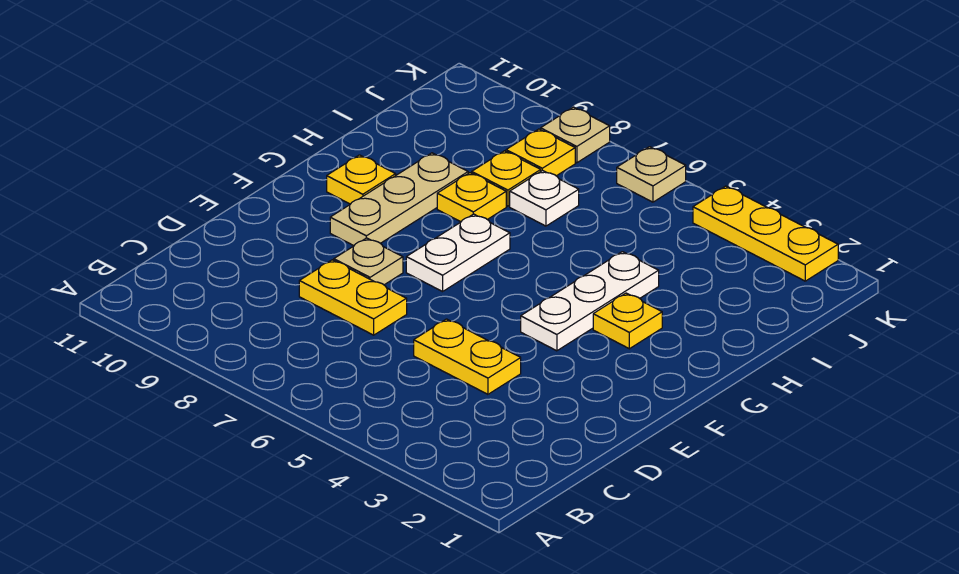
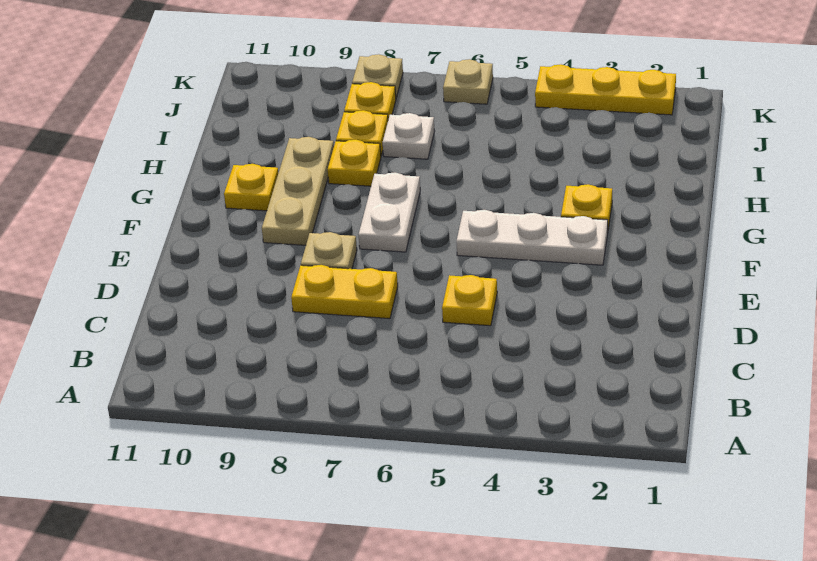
yellow 1x2 plate [414,319,521,394] -> yellow 1x1 plate [442,275,497,326]
white 1x3 plate [521,252,659,351] -> white 1x3 plate turned to [456,210,608,265]

